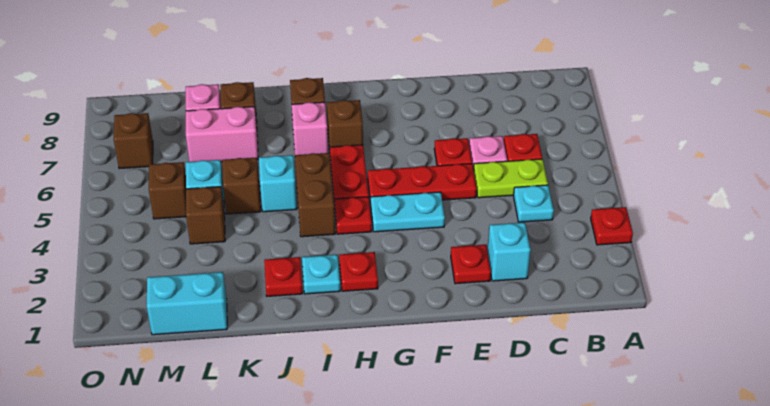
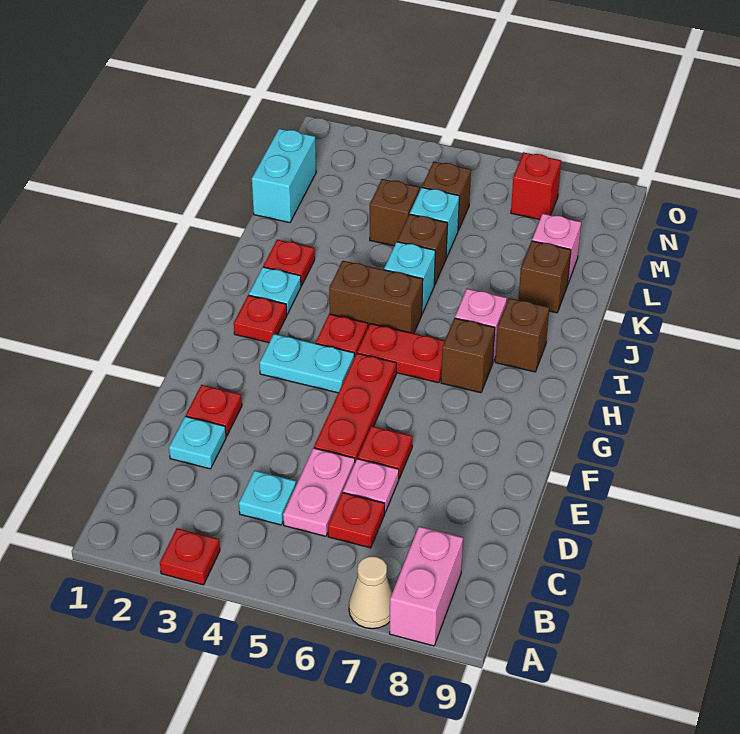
none -> tan 1x1 cone [349,556,392,629]
lime 1x2 plate [474,159,548,198] -> pink 1x2 plate [283,448,355,536]
cyan 1x1 brick [488,223,531,281] -> cyan 1x1 plate [169,416,226,469]
cyan 1x2 plate [371,192,445,232] -> cyan 1x2 plate turned to [259,334,355,393]
pink 1x2 brick [186,107,258,162] -> pink 1x2 brick moved to [390,526,463,646]
brown 1x1 brick [114,113,153,169] -> red 1x1 brick [511,153,561,220]

